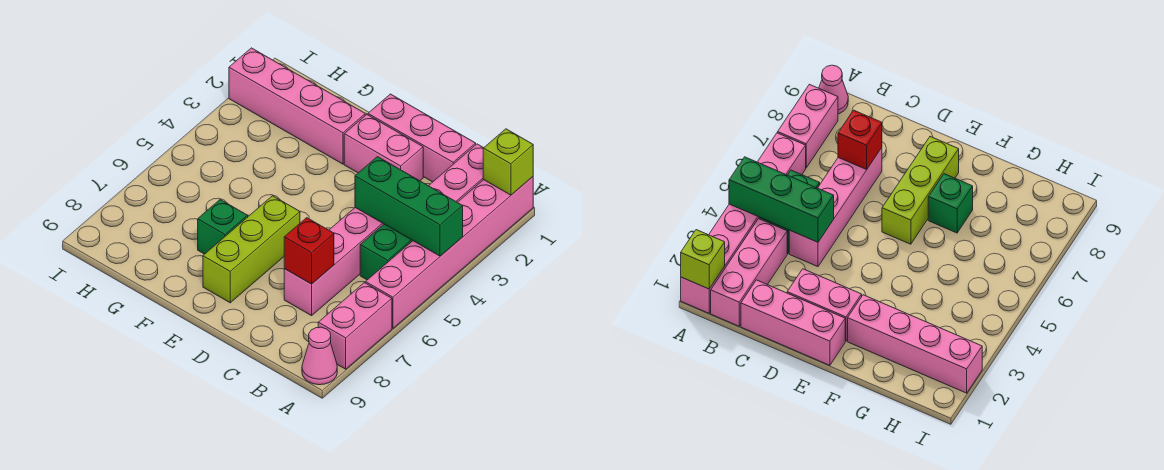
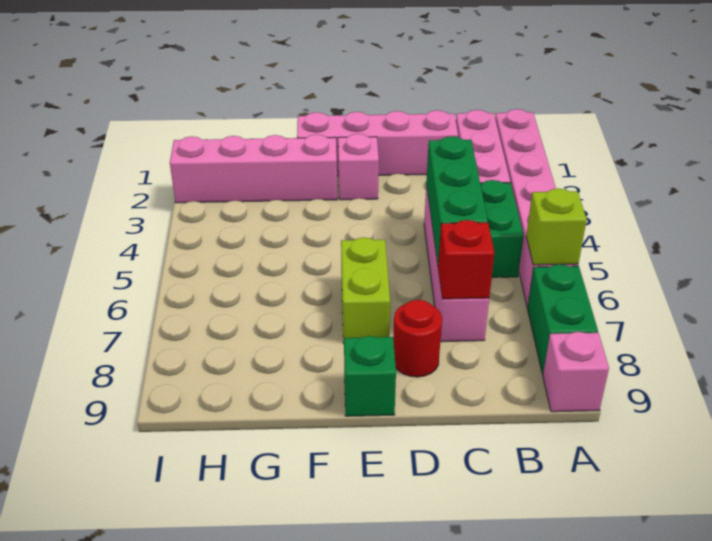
lime 1x1 brick [483,129,533,195] -> lime 1x1 brick moved to [526,188,587,265]
green 1x3 brick [355,157,463,256] -> green 1x3 brick turned to [426,136,488,265]
pink 1x2 brick [318,283,392,369] -> green 1x2 brick [527,264,598,374]
pink 1x1 cone [302,327,337,385] -> pink 1x1 brick [543,332,609,412]
pink 1x3 brick [368,94,476,182] -> pink 1x4 brick [297,110,458,176]
pink 1x2 brick [344,115,423,181] -> pink 1x1 brick [338,134,379,200]
none -> red 1x1 round brick [393,300,442,377]
lime 1x3 brick [203,196,300,303] -> lime 1x2 brick [341,237,390,343]
green 1x1 brick [198,200,248,254] -> green 1x1 brick moved to [344,336,396,416]

